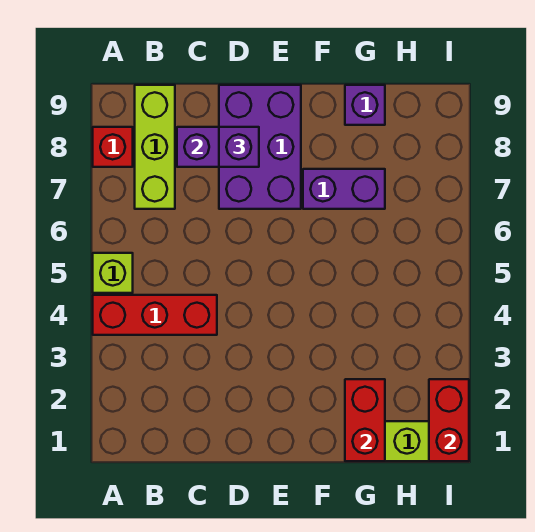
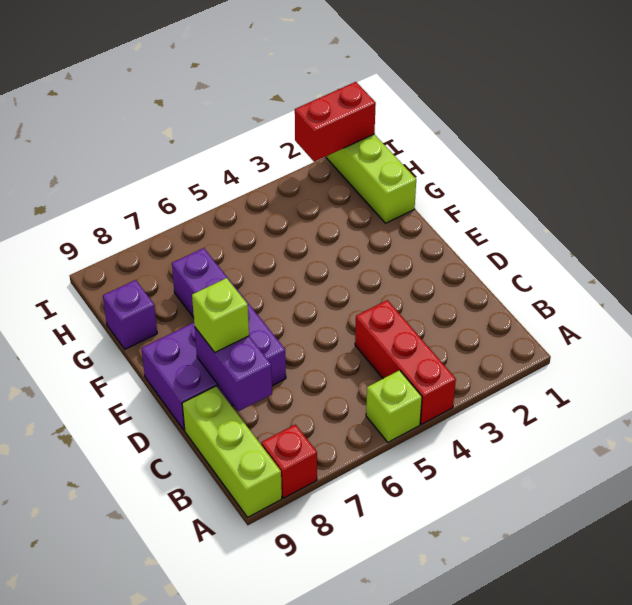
lime 1x3 brick [135,85,175,209] -> lime 1x3 brick turned to [182,386,282,517]
purple 1x1 brick [219,127,259,167] -> lime 1x1 brick [192,278,249,352]
red 1x2 brick [345,379,385,461] -> none

